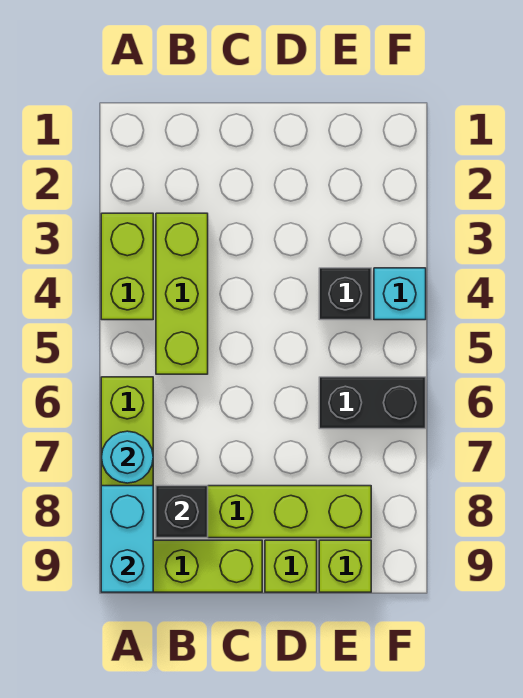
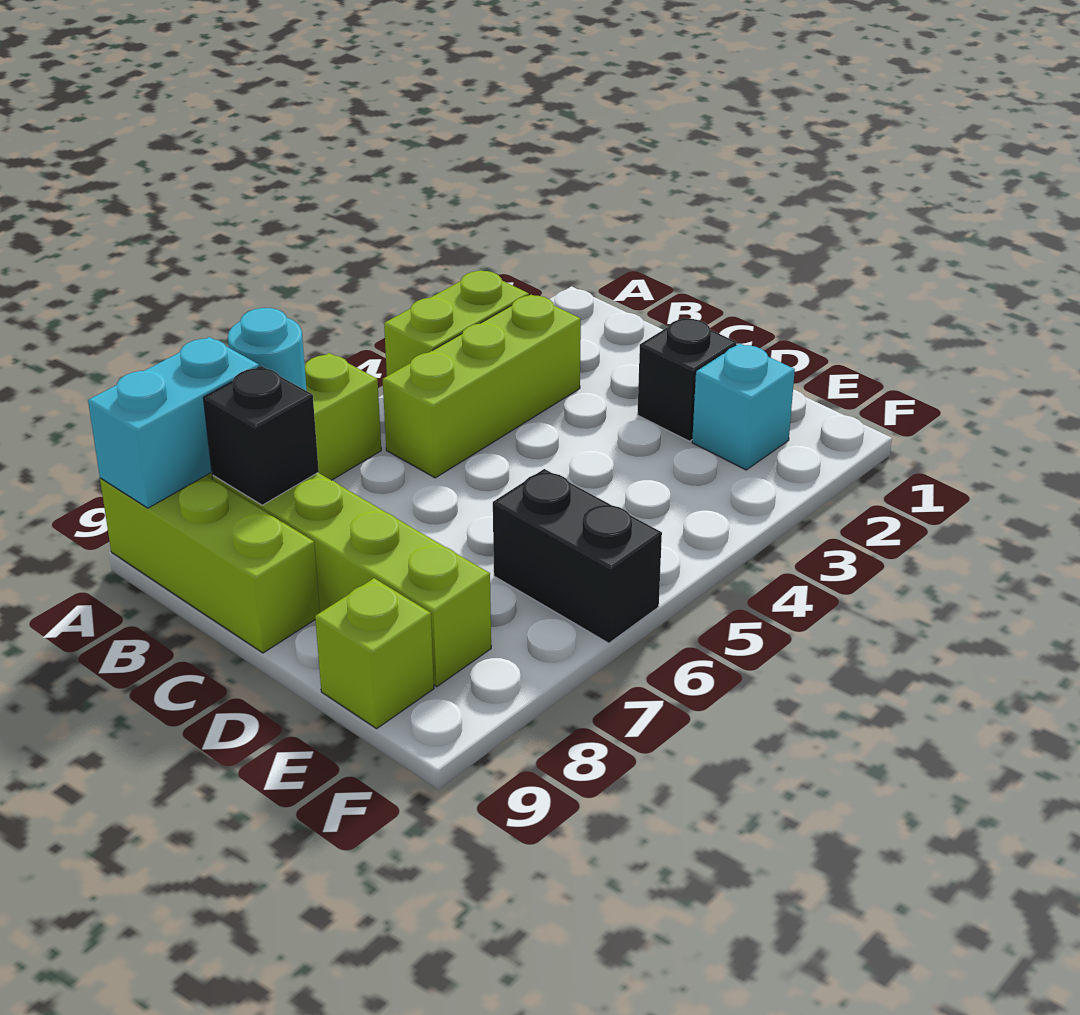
lime 1x1 brick [265,540,317,592] -> none
black 1x1 brick [319,268,371,320] -> black 1x1 brick moved to [637,317,737,441]
cyan 1x1 brick [374,268,426,320] -> cyan 1x1 brick moved to [692,343,795,470]

